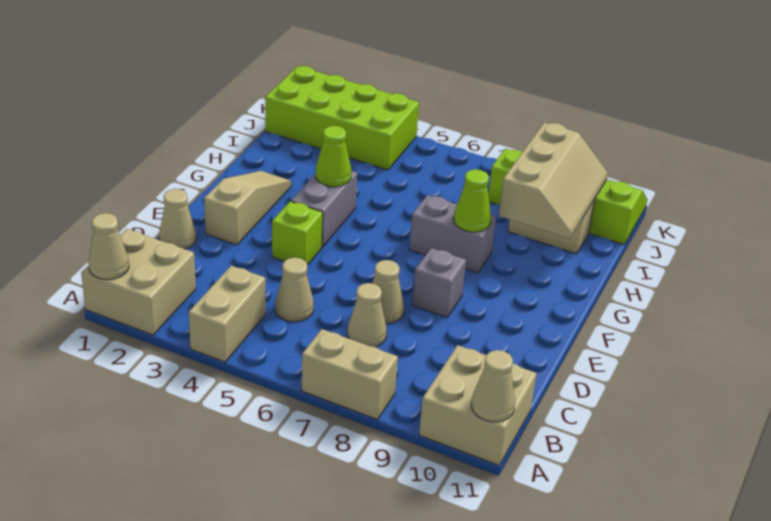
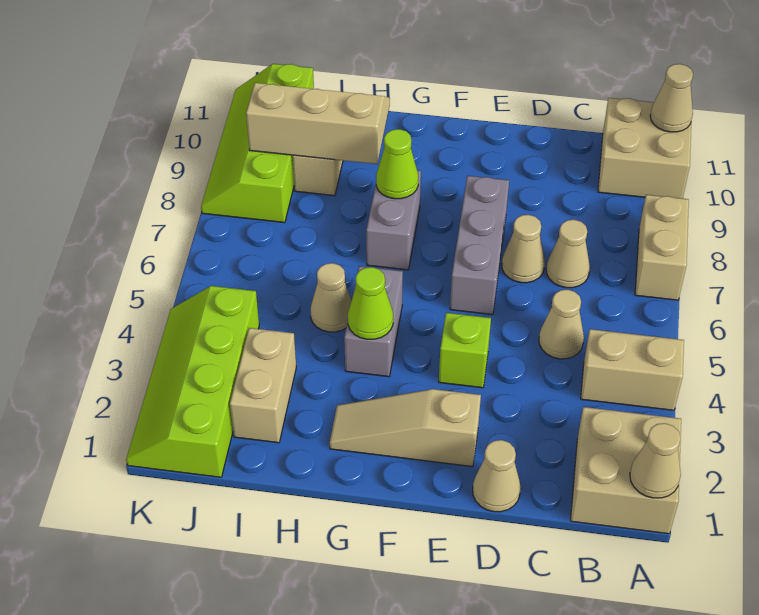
grey 1x1 brick [412,248,466,318] -> grey 1x3 brick [450,176,509,315]
grey 1x2 brick [291,171,357,247] -> grey 1x2 brick turned to [344,266,403,377]
none -> tan 1x1 cone [311,263,352,332]
none -> tan 1x2 brick [230,328,296,443]
lime 2x4 brick [265,66,419,170] -> lime 2x4 slope [126,286,259,477]

